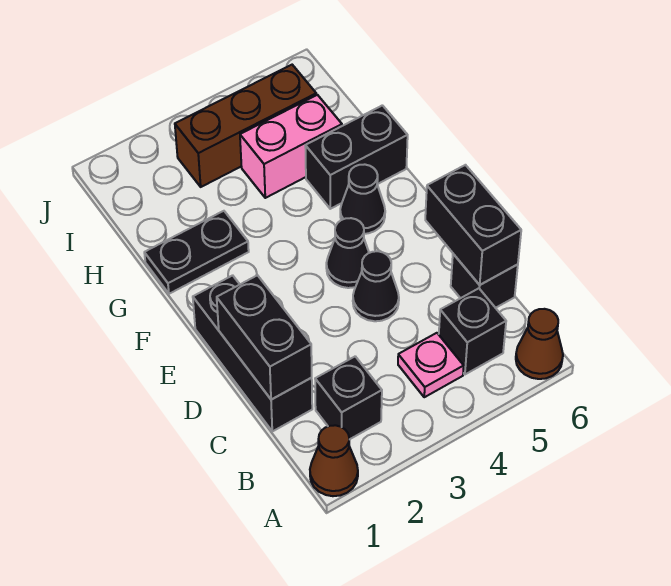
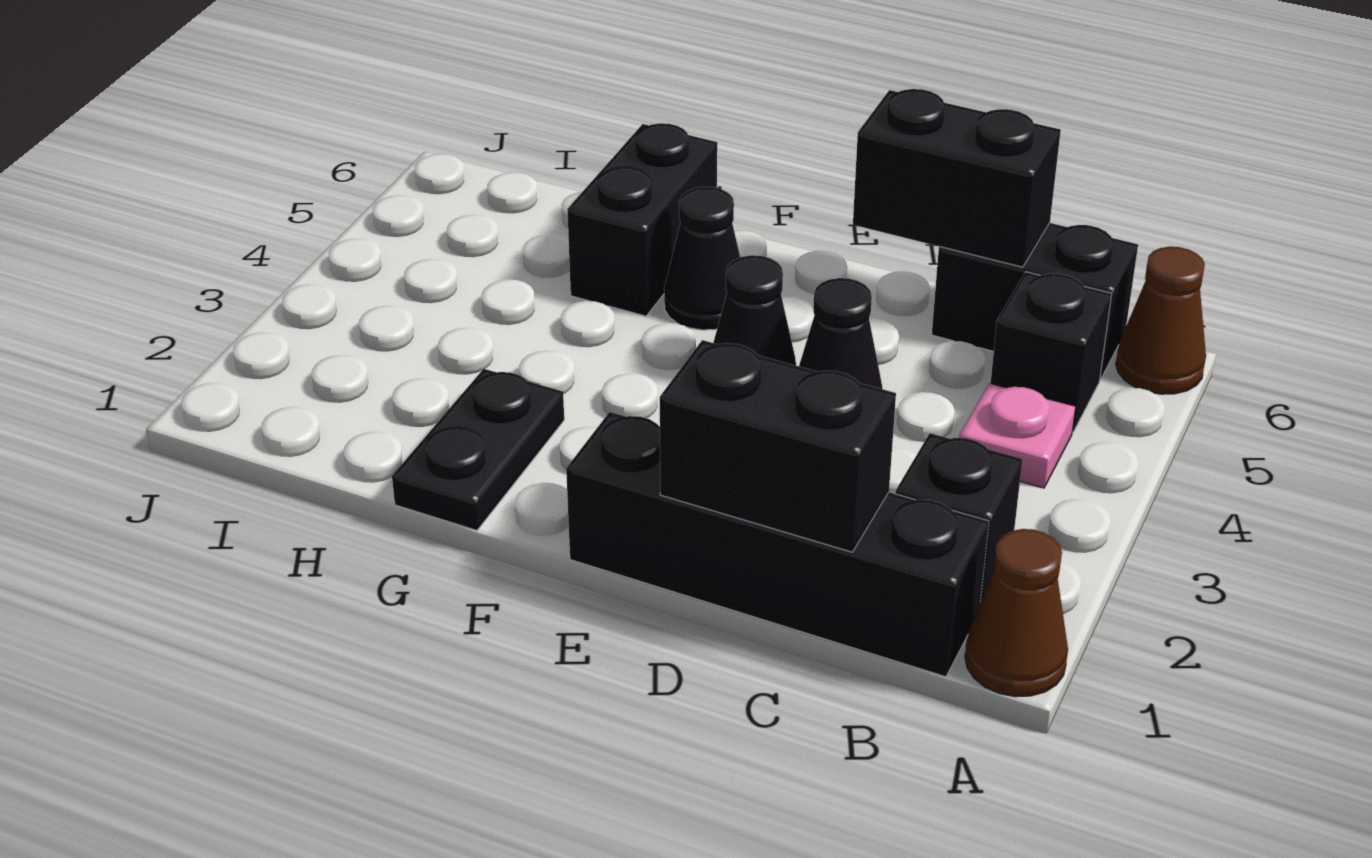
black 1x3 brick [193,275,312,431] -> black 1x4 brick [566,412,989,677]
black 1x1 brick [451,254,518,308] -> black 1x2 brick [932,223,1138,380]
pink 1x2 brick [240,95,342,198] -> none
brown 1x3 brick [175,65,316,187] -> none

